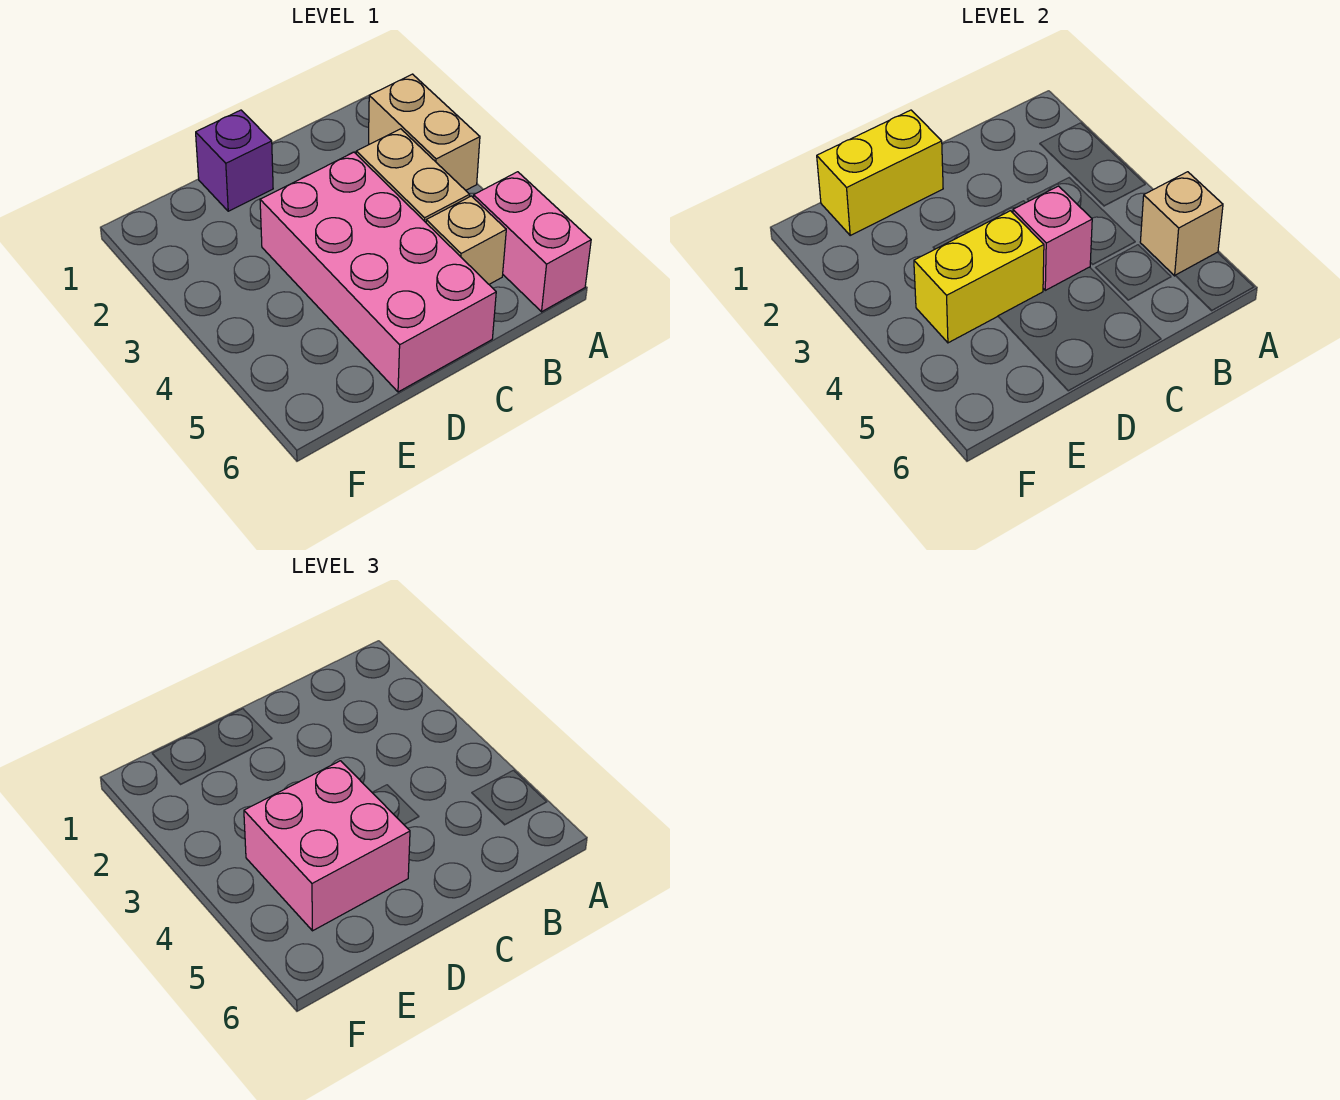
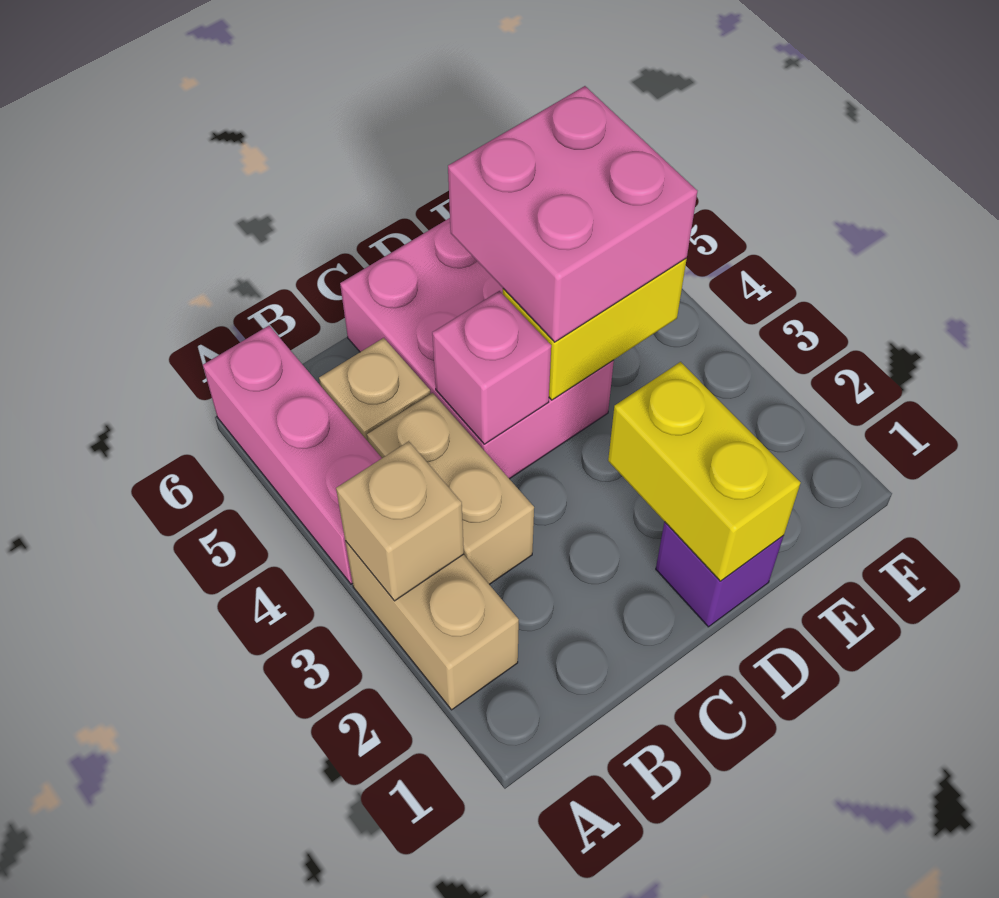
pink 1x2 brick [473,172,591,312] -> pink 1x3 brick [203,326,382,584]
tan 1x1 brick [1140,172,1223,276] -> tan 1x1 brick moved to [336,441,464,601]
pink 2x4 brick [260,152,496,392] -> pink 2x3 brick [340,218,614,479]
yellow 1x2 brick [817,110,943,235] -> yellow 1x2 brick turned to [608,362,801,581]

